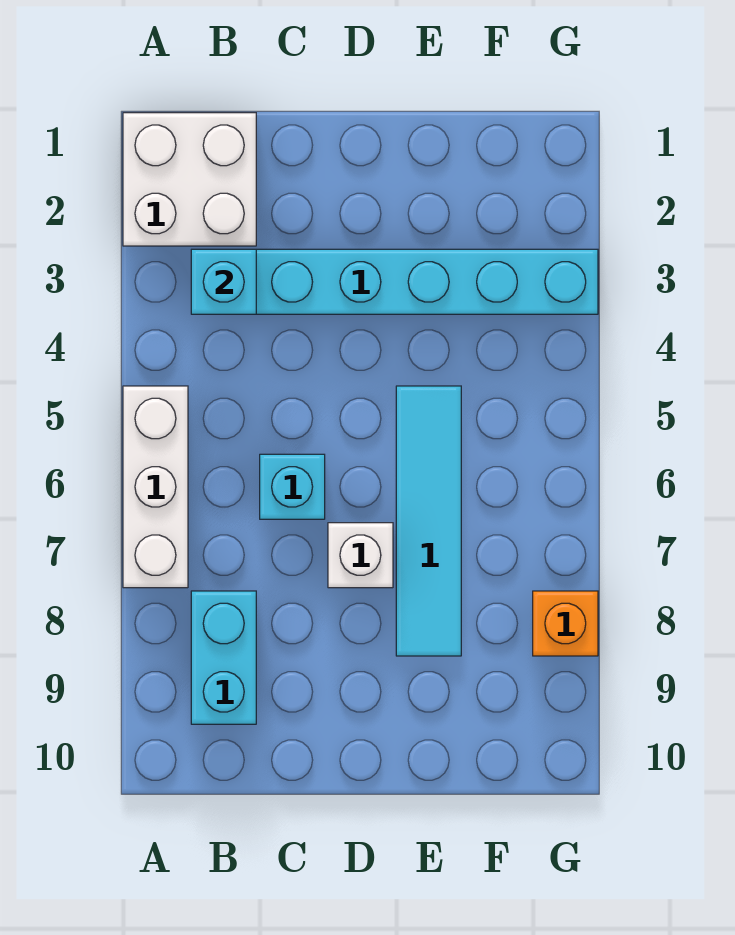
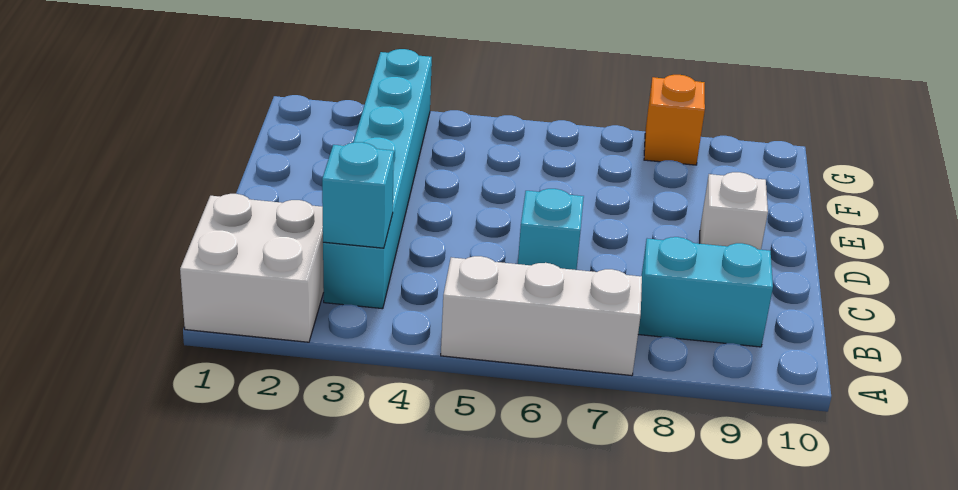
white 1x1 brick [328,523,393,588] -> white 1x1 brick moved to [700,172,768,250]
cyan 1x4 tile [396,386,461,656] -> none

